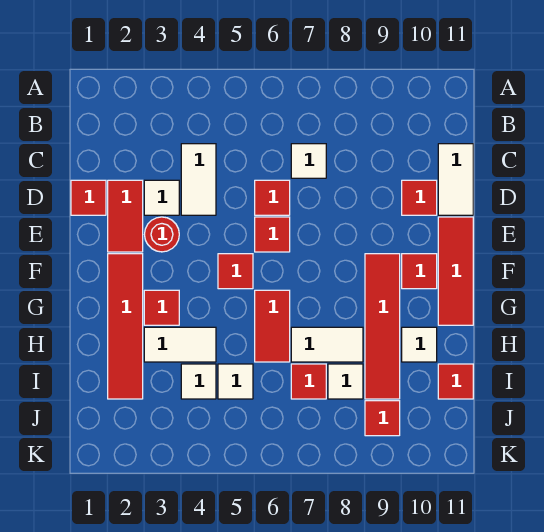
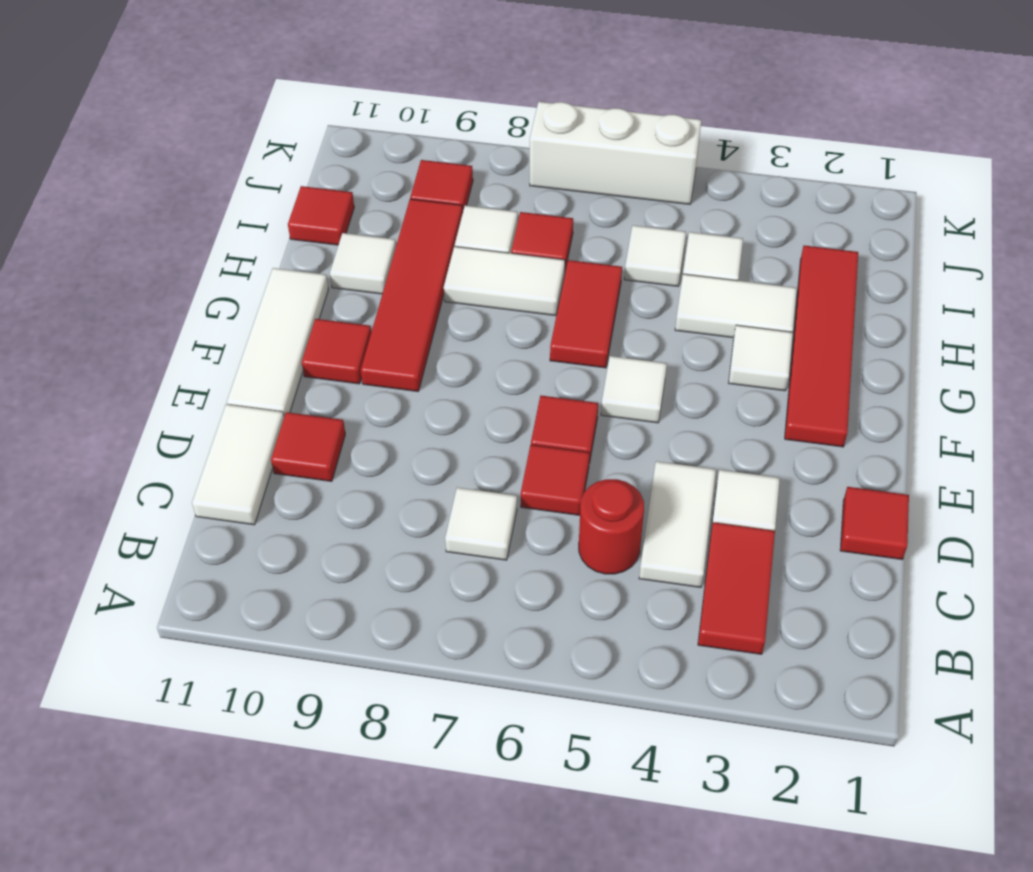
red 1x2 tile [108,180,143,252] -> red 1x2 tile moved to [698,522,775,654]
red 1x1 round brick [145,217,179,252] -> red 1x1 round brick moved to [579,479,644,574]
red 1x3 tile [438,217,473,325] -> white 1x3 tile [227,268,329,416]
red 1x1 tile [218,254,253,289] -> white 1x1 tile [601,356,667,423]
red 1x1 tile [144,290,179,325] -> white 1x1 tile [729,325,793,391]
none -> white 1x3 brick [530,102,701,204]

